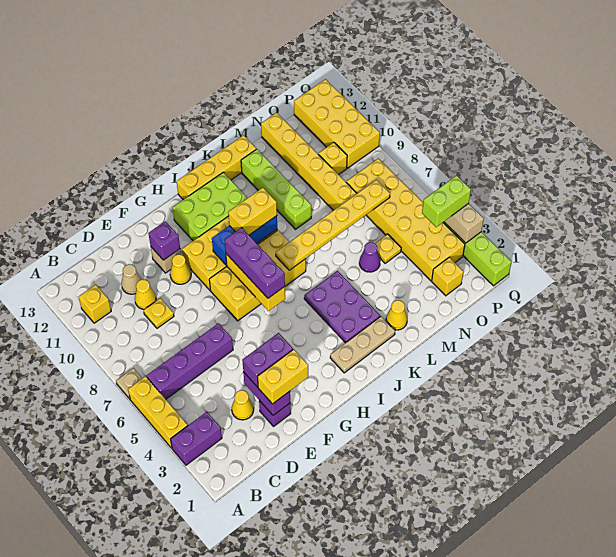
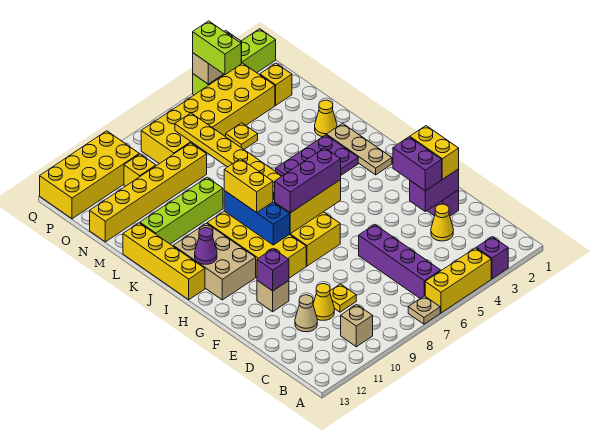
purple 1x2 brick [171,412,222,465] -> purple 1x1 brick [476,237,508,279]
none -> tan 1x1 brick [341,305,373,347]
yellow 1x1 brick [79,285,111,323] -> none
yellow 1x1 cone [170,254,191,284] -> none
lime 2x3 brick [173,172,247,241] -> tan 2x3 brick [173,223,256,300]
purple 1x1 cone [359,242,380,272] -> purple 1x1 cone moved to [195,228,217,264]

